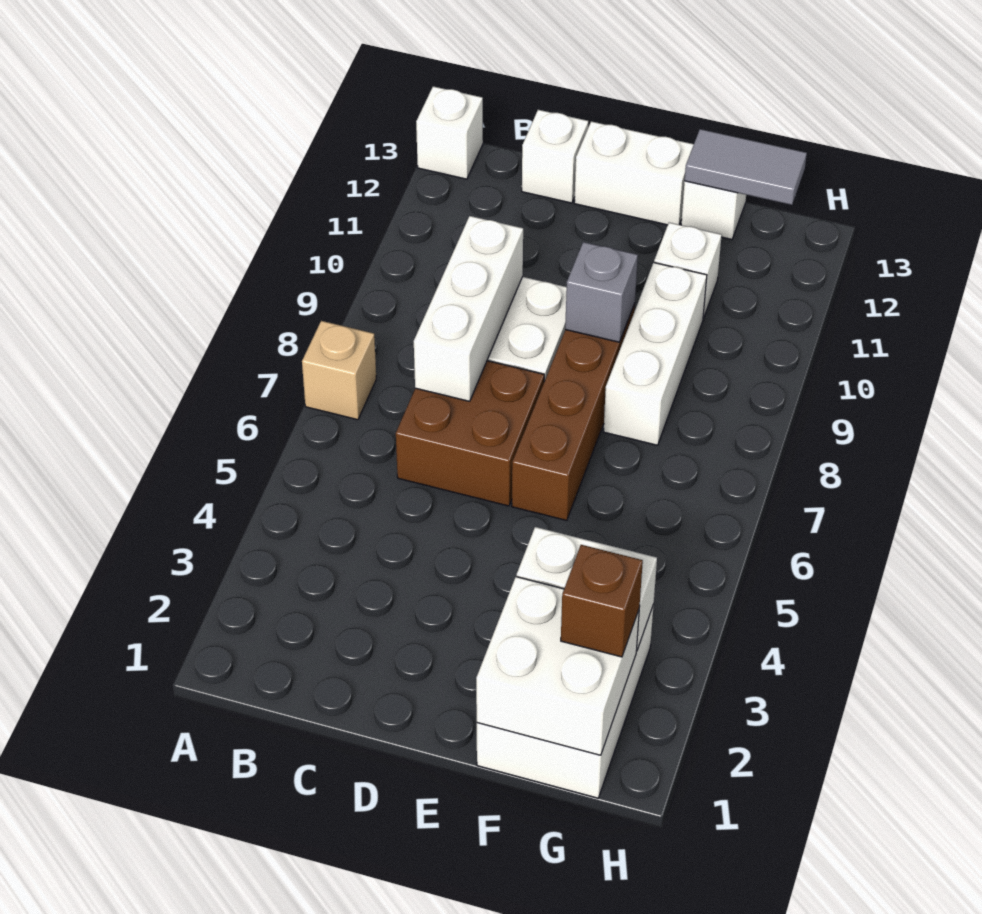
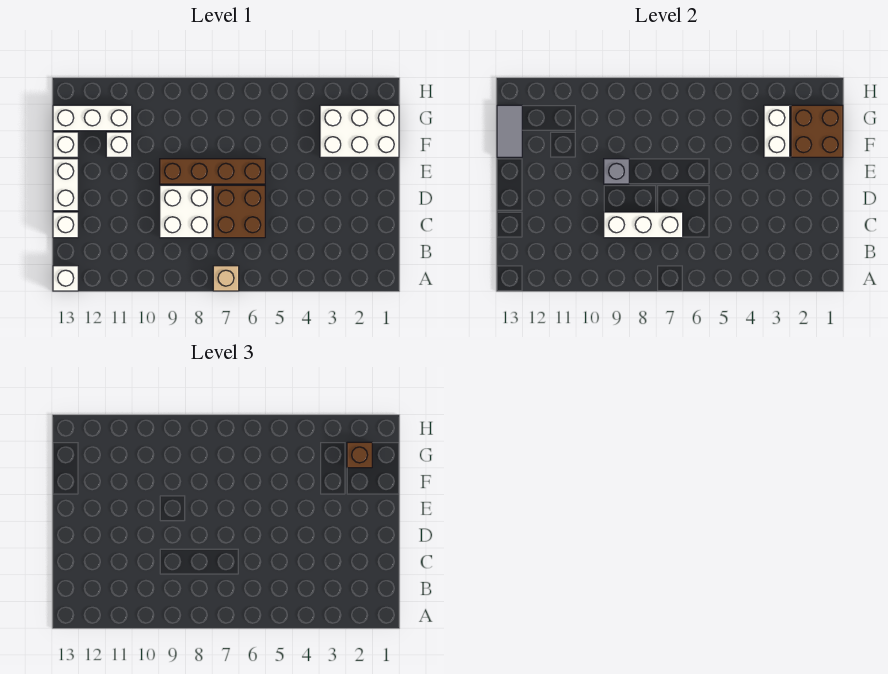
white 2x2 brick [476,577,639,755] -> brown 2x2 brick [791,105,843,157]
white 1x3 brick [604,263,707,445] -> white 1x3 brick moved to [53,105,132,131]

